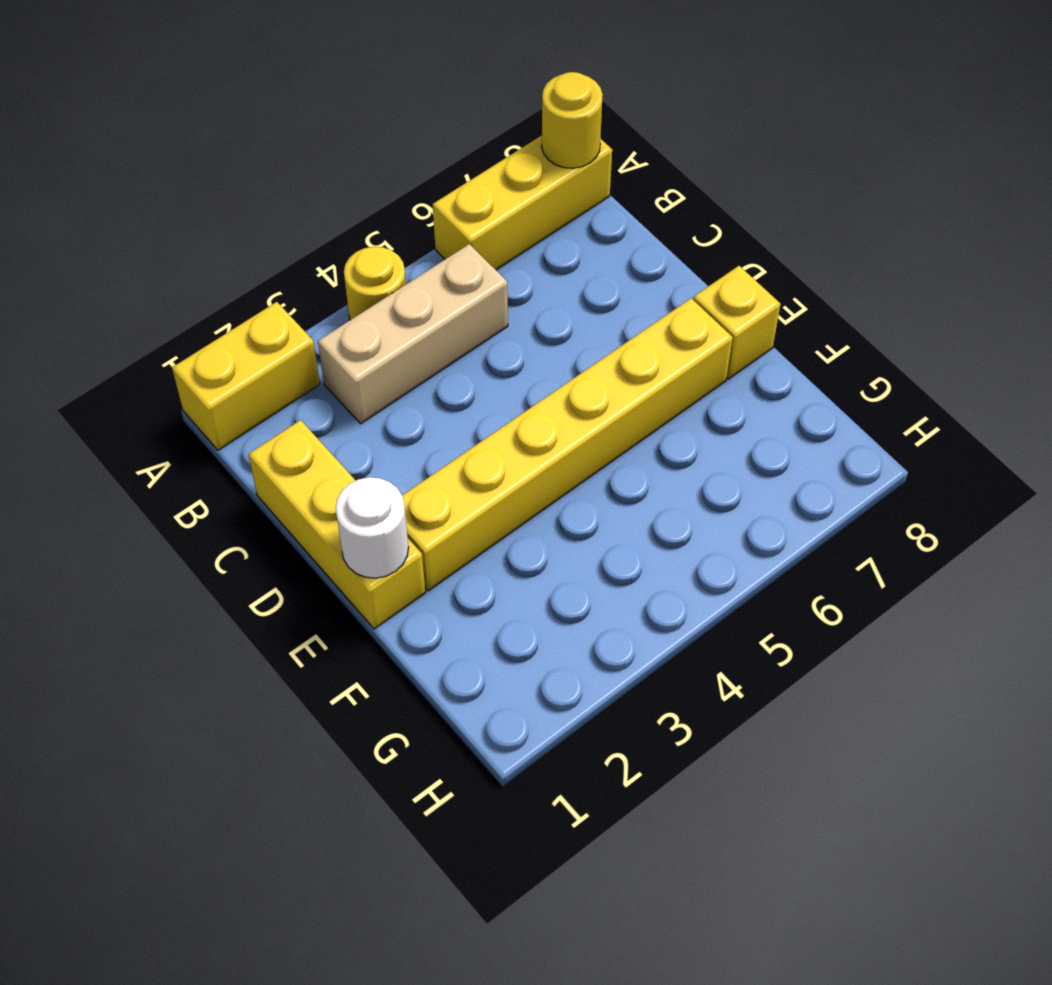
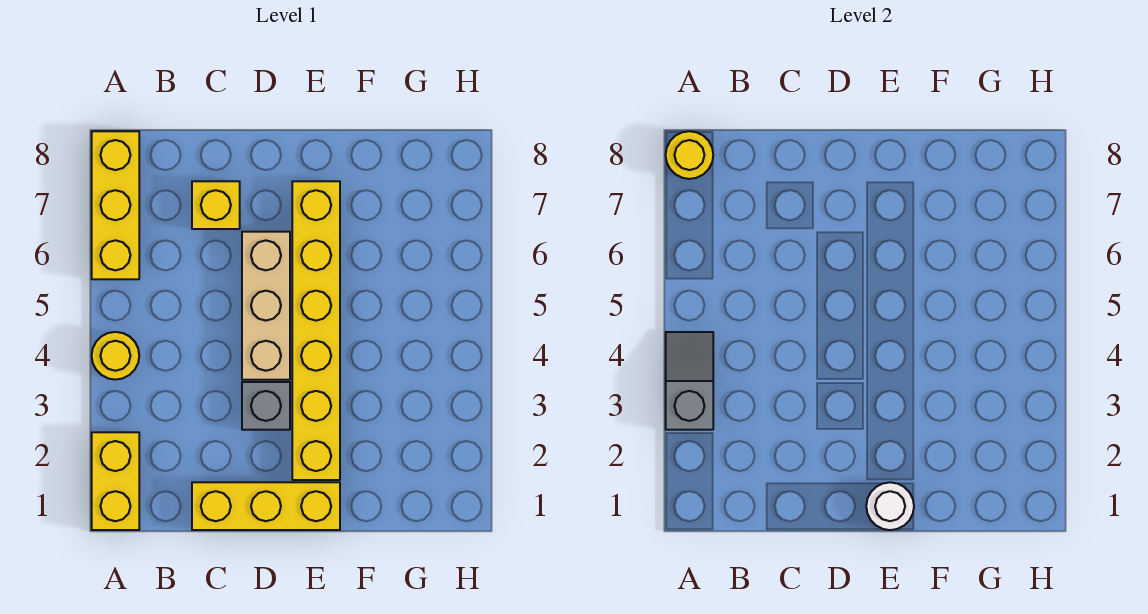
none -> grey 1x2 slope [666,332,713,430]
tan 1x3 brick [318,244,508,424] -> tan 1x3 brick moved to [242,232,290,380]
none -> grey 1x1 brick [242,382,290,430]
yellow 1x1 brick [693,266,781,379] -> yellow 1x1 brick moved to [192,181,240,229]

